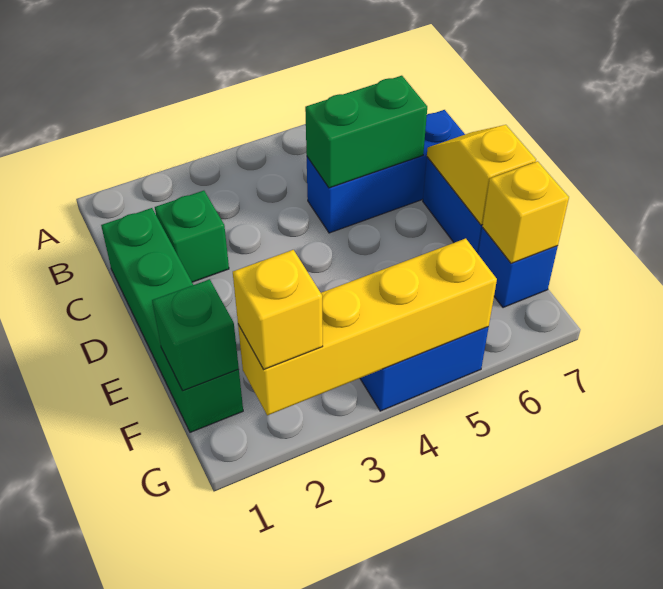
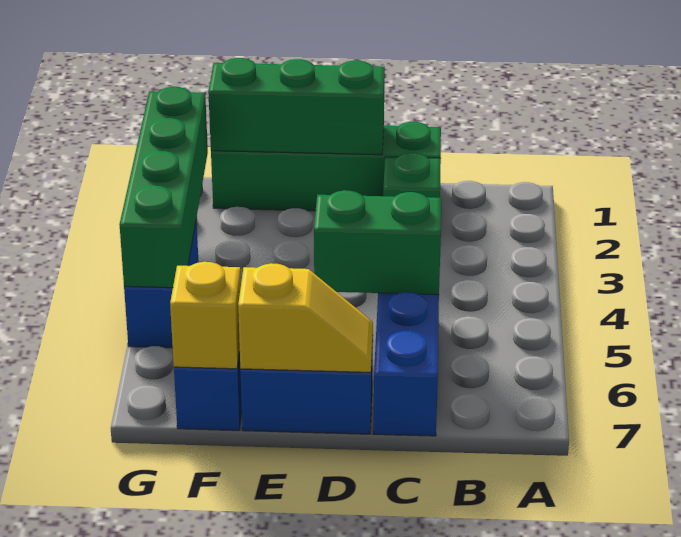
green 1x2 brick [305,76,427,188] -> green 1x2 brick turned to [314,190,441,295]
green 1x1 brick [152,279,239,391] -> green 1x3 brick [208,58,385,155]
yellow 1x4 brick [238,239,497,415] -> green 1x4 brick [120,87,208,288]
yellow 1x1 brick [233,250,323,369] -> none

